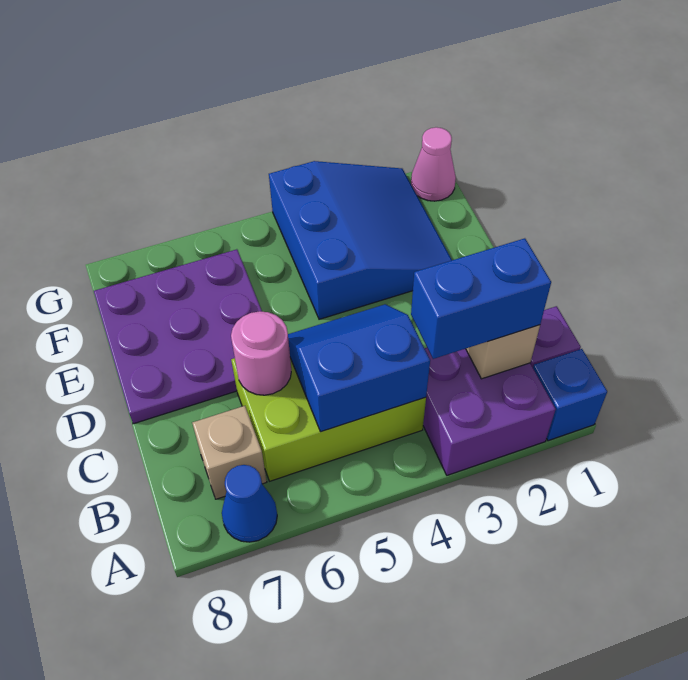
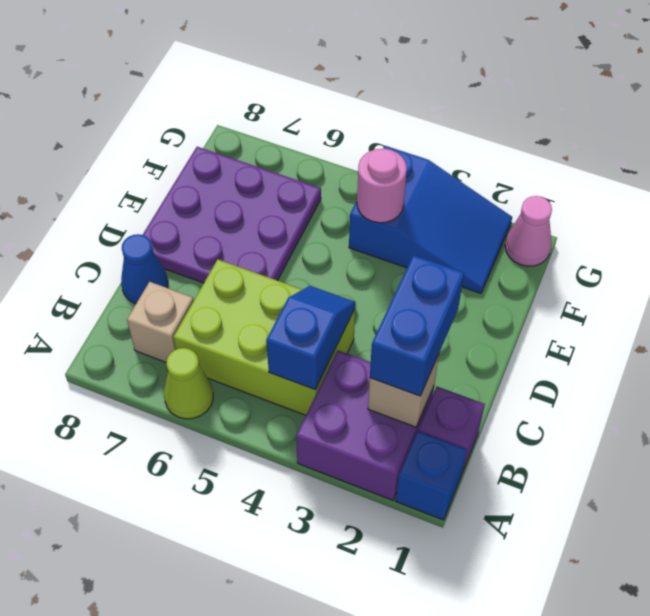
none -> lime 1x1 cone [164,348,213,419]
blue 1x1 cone [222,465,277,542] -> blue 1x1 cone moved to [121,234,168,303]
blue 1x2 brick [411,238,551,359] -> blue 1x2 brick turned to [370,255,464,396]
blue 2x2 slope [288,304,430,432] -> blue 1x2 slope [266,286,355,389]
pink 1x1 round brick [231,311,291,395] -> pink 1x1 round brick moved to [357,149,407,223]
blue 3x3 slope [269,161,452,319] -> blue 2x3 slope [349,146,512,293]

